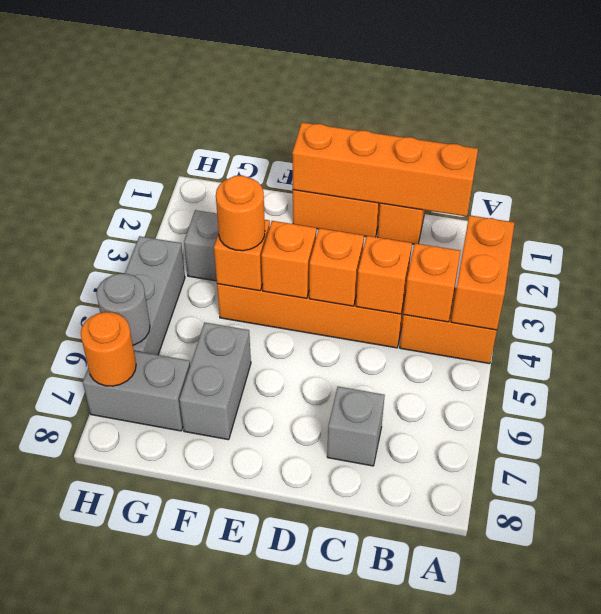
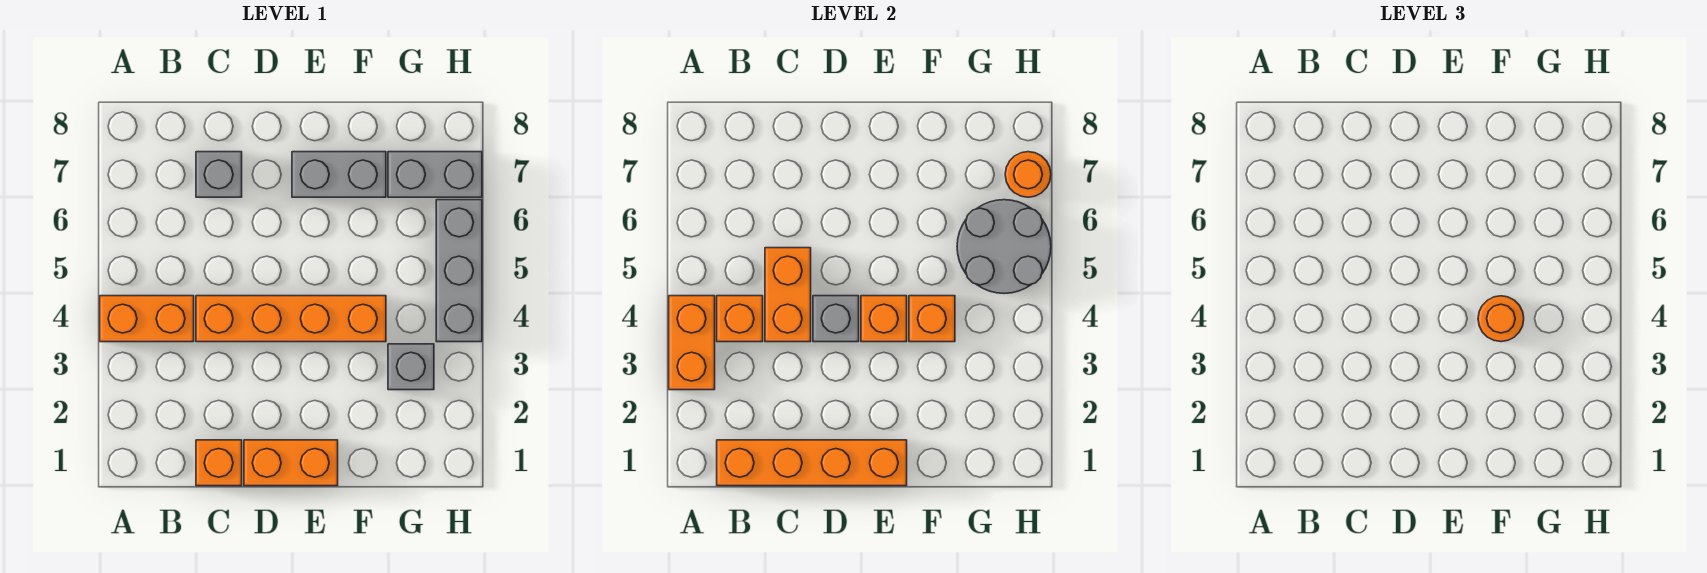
orange 1x1 brick [356,236,412,314] -> orange 1x2 brick [765,248,811,342]
orange 1x1 brick [309,228,364,306] -> grey 1x1 brick [813,296,859,342]
grey 1x2 brick [179,323,251,440] -> grey 1x2 brick turned to [292,152,386,197]
grey 1x1 round brick [96,274,150,345] -> grey 2x2 round brick [957,200,1051,293]

